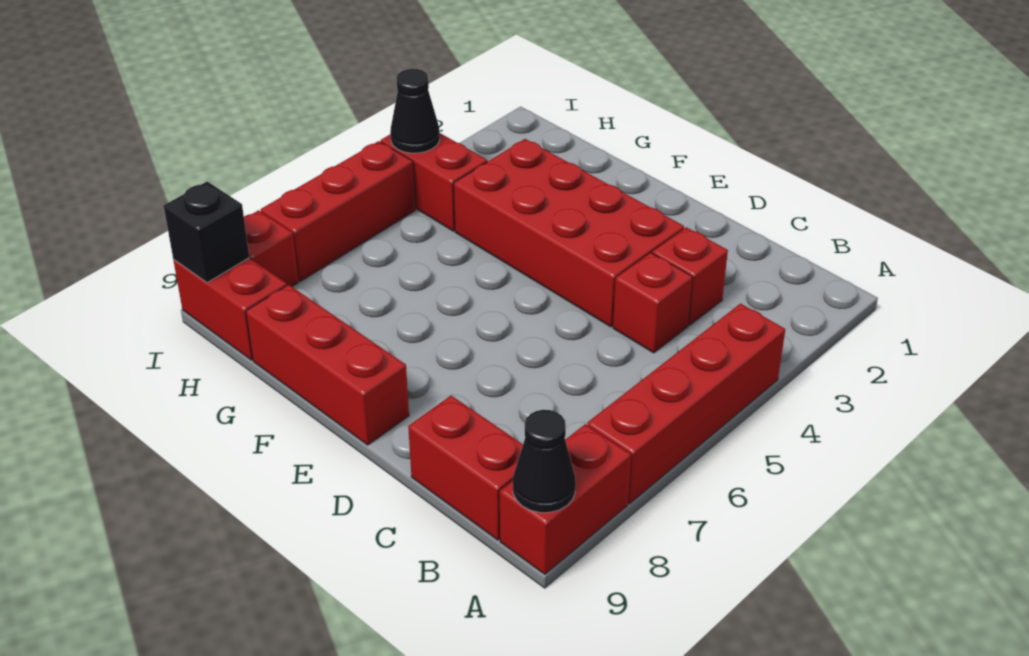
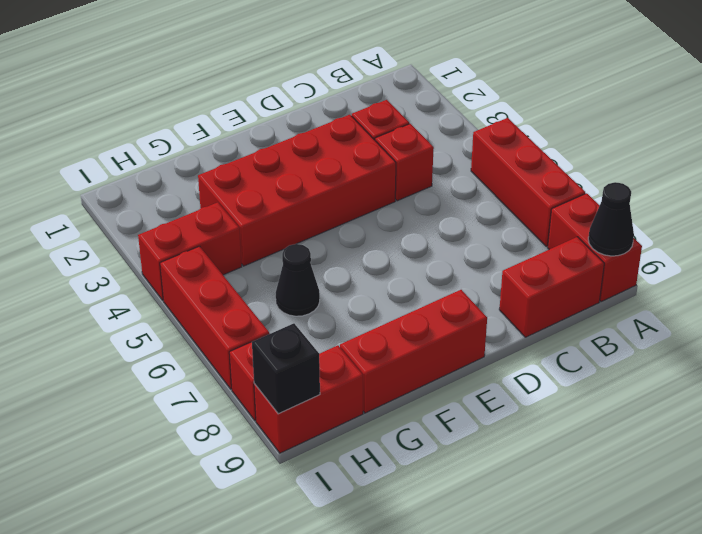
red 1x4 brick [587,304,785,504] -> red 1x3 brick [471,118,585,247]
black 1x1 cone [390,69,440,153] -> black 1x1 cone moved to [276,244,320,316]

